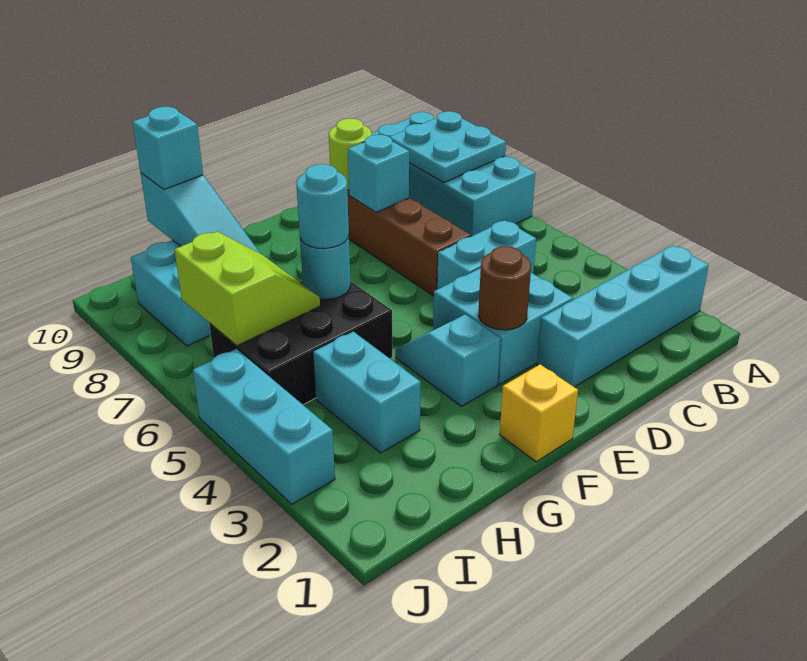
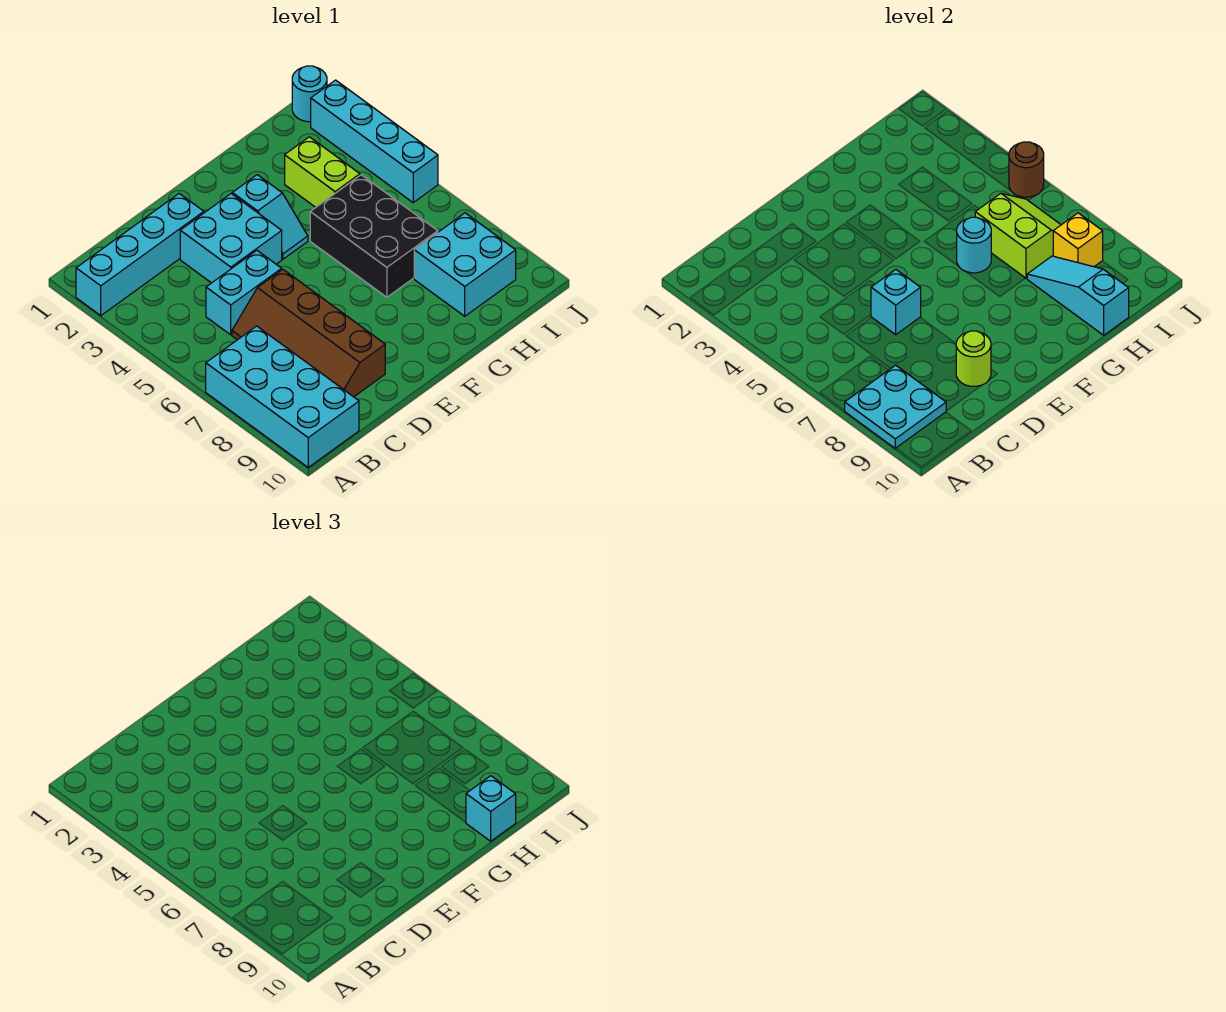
cyan 1x1 brick [348,135,409,212] -> cyan 1x1 brick moved to [871,269,921,335]
brown 1x1 round brick [478,246,531,330] -> brown 1x1 round brick moved to [1009,142,1044,197]
yellow 1x1 brick [500,365,578,462] -> yellow 1x1 brick moved to [1053,213,1103,267]
black 2x3 brick [209,281,392,405] -> black 2x3 brick turned to [310,175,438,297]
cyan 1x1 round brick [296,164,349,249] -> cyan 1x1 round brick moved to [292,66,327,122]
cyan 1x2 brick [313,332,421,453] -> lime 1x2 brick [285,137,360,207]
lime 2x2 slope [175,232,320,346] -> lime 2x2 slope turned to [975,193,1061,278]
cyan 1x3 brick [193,349,335,504] -> cyan 1x4 brick [311,80,438,203]

